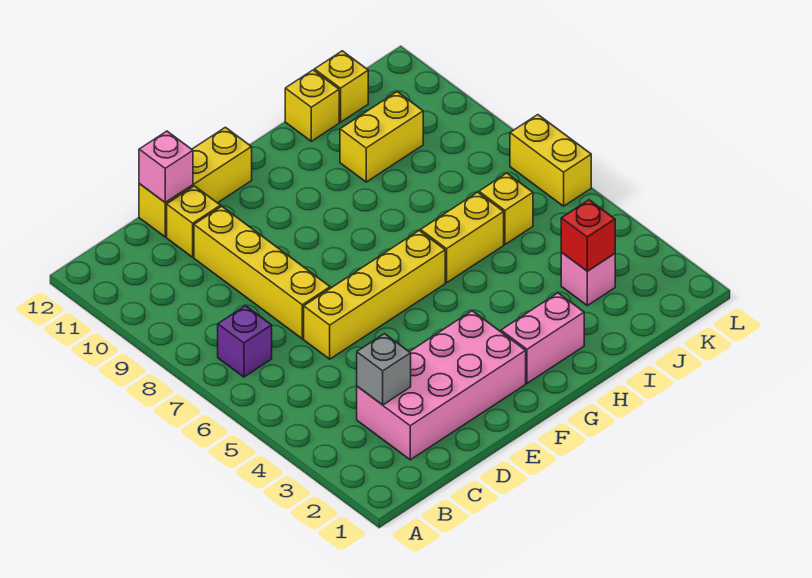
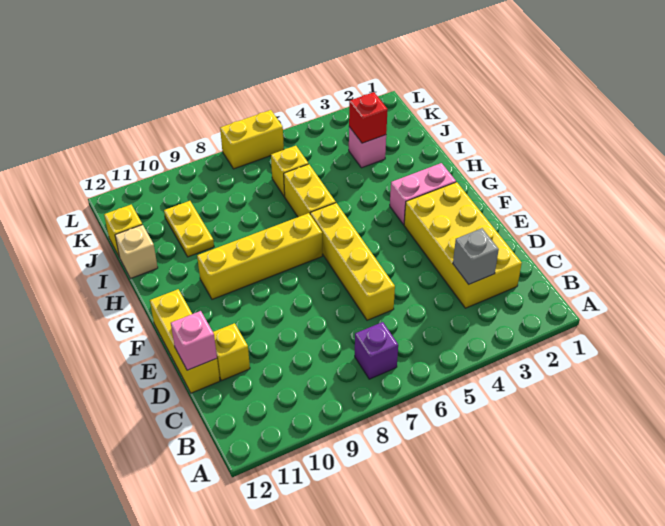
pink 2x4 brick [357,311,526,460] -> yellow 2x4 brick [404,182,522,308]
yellow 1x4 brick [194,206,330,339] -> yellow 1x4 brick moved to [197,213,322,299]
pink 1x2 brick [501,293,584,383] -> pink 1x2 brick turned to [390,163,456,225]
yellow 1x2 brick [340,92,423,182] -> yellow 1x2 plate [164,201,214,257]
yellow 1x1 brick [285,70,339,141] -> tan 1x1 brick [115,225,158,279]

